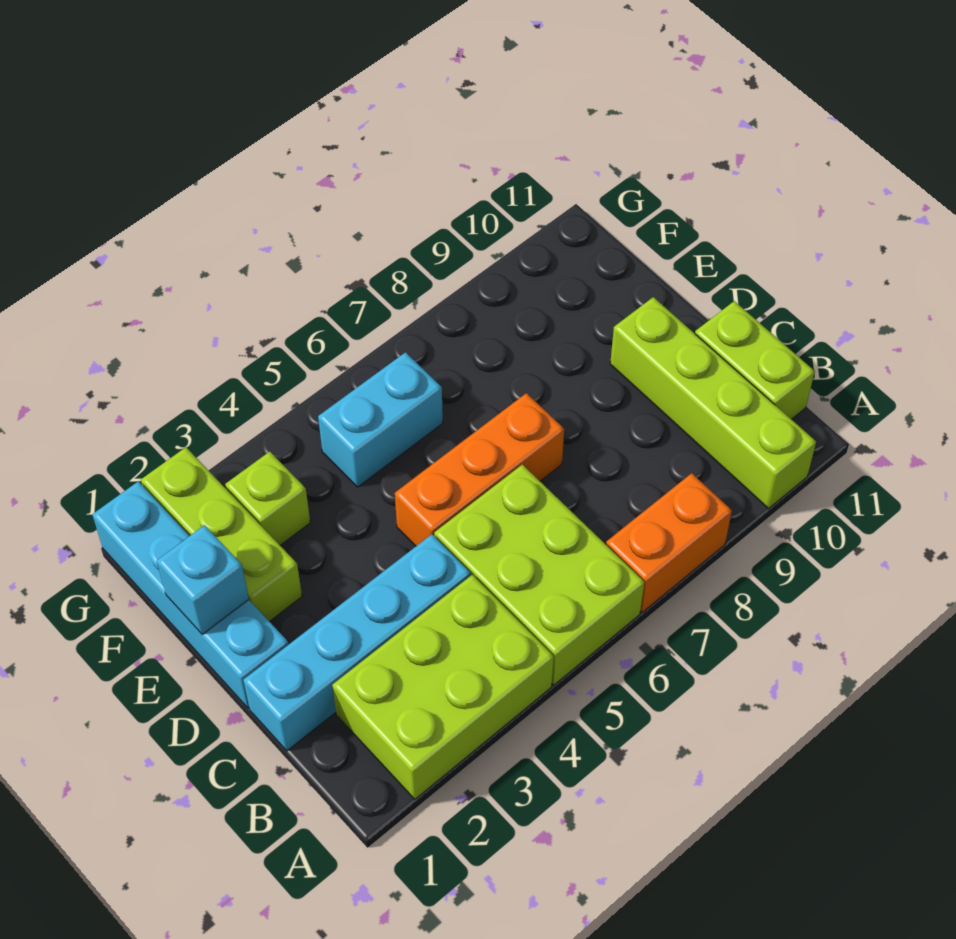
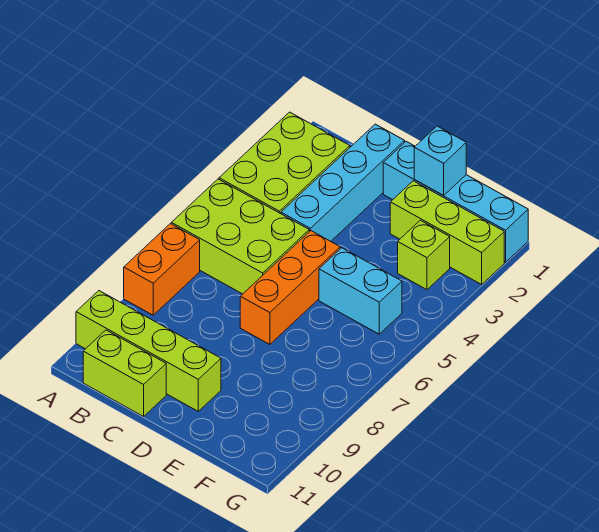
cyan 1x2 brick [318,352,443,487] -> cyan 1x2 brick turned to [319,248,402,334]

